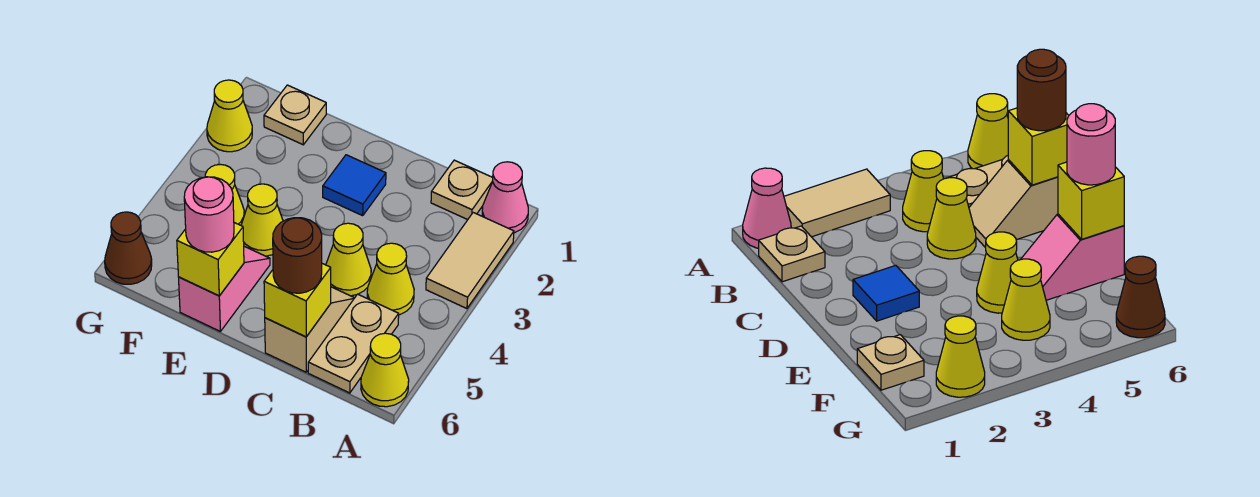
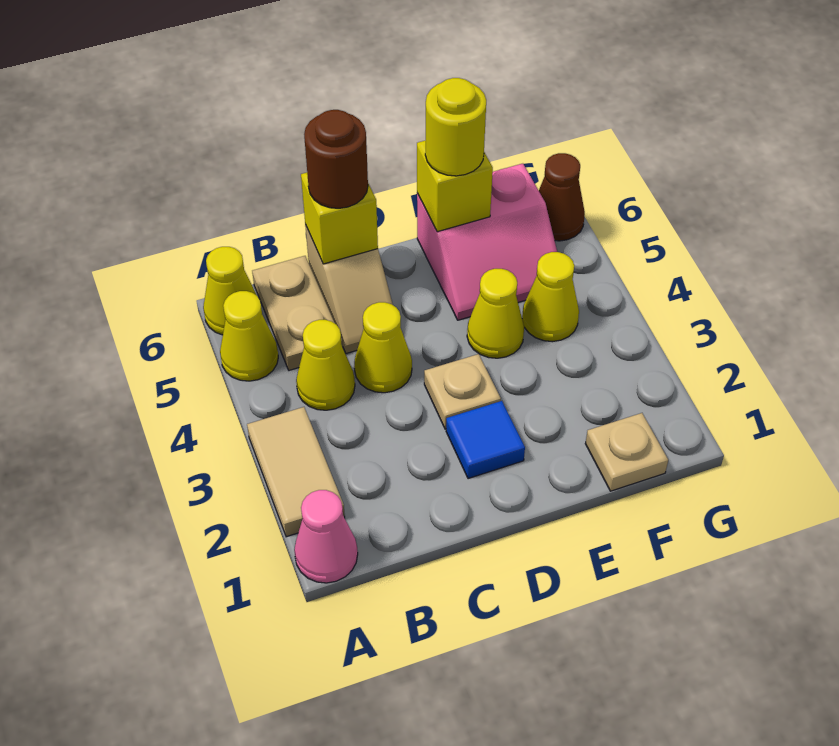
tan 1x1 plate [431,160,493,220] -> tan 1x1 plate moved to [424,354,501,429]
pink 1x2 slope [179,246,270,332] -> pink 2x2 slope [417,164,557,320]
pink 1x1 round brick [184,177,234,252] -> yellow 1x1 round brick [425,78,486,176]
yellow 1x1 cone [207,80,252,152] -> yellow 1x1 cone moved to [220,291,278,381]

